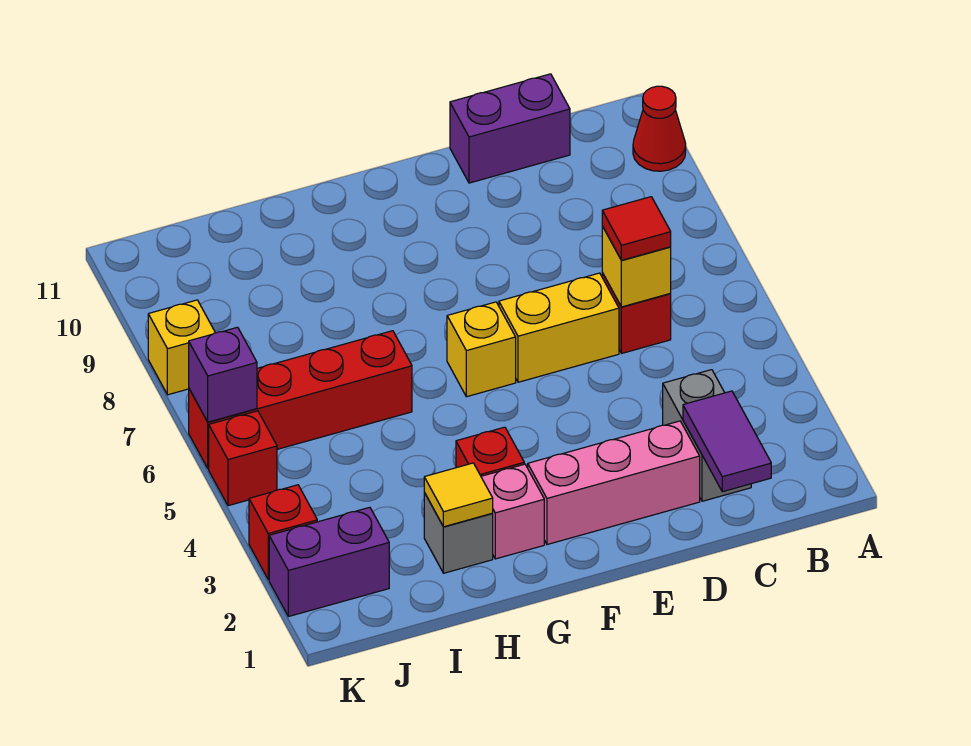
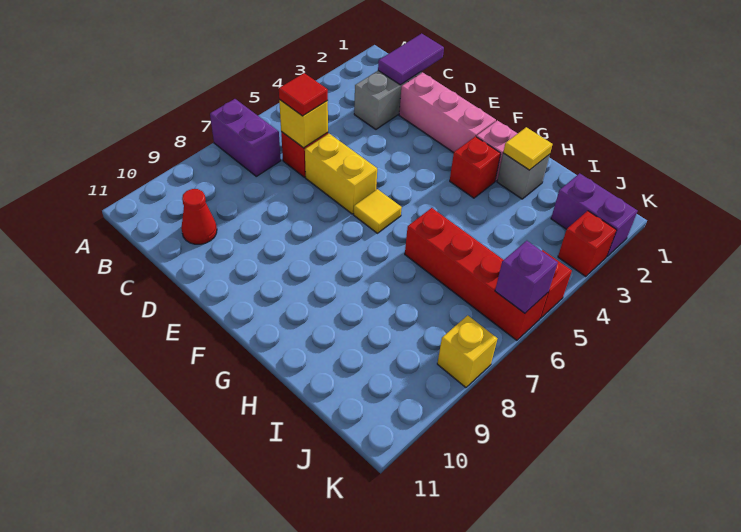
red 1x1 cone [633,86,686,171] -> red 1x1 cone moved to [181,189,217,244]
purple 1x2 brick [450,74,570,183] -> purple 1x2 brick moved to [210,99,281,176]
yellow 1x1 brick [447,302,516,397] -> yellow 1x1 tile [354,189,402,233]

